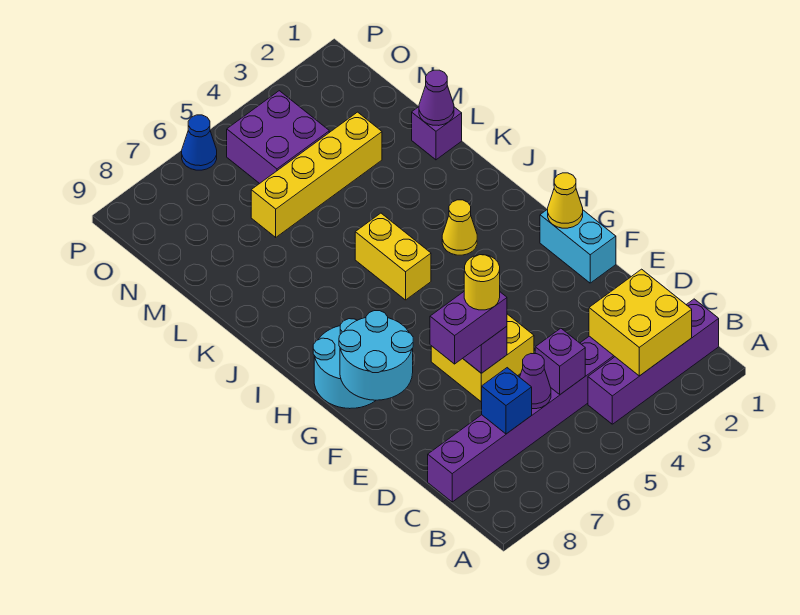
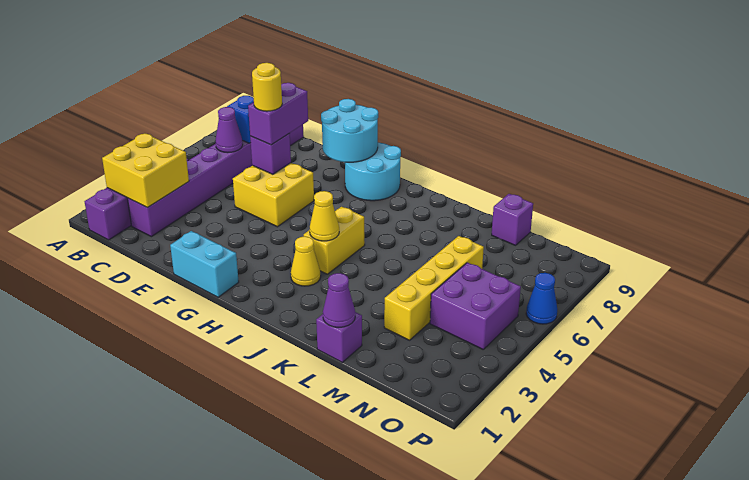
purple 1x1 brick [535,328,585,394] -> purple 1x1 brick moved to [492,194,533,245]
yellow 1x1 cone [548,173,583,228] -> yellow 1x1 cone moved to [310,191,339,241]
yellow 1x2 brick [355,213,431,300] -> yellow 1x2 brick turned to [304,207,365,274]

